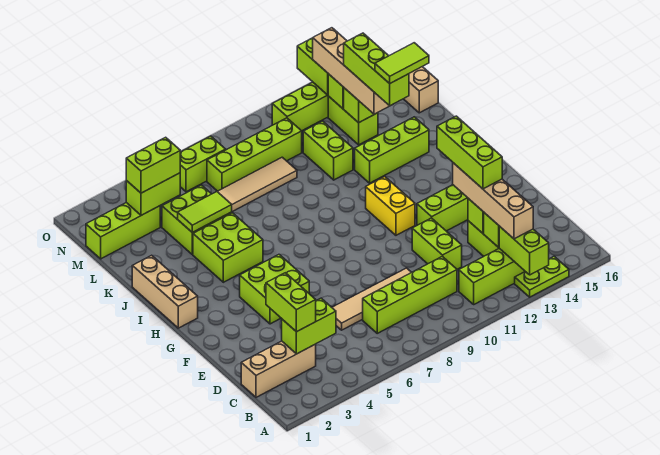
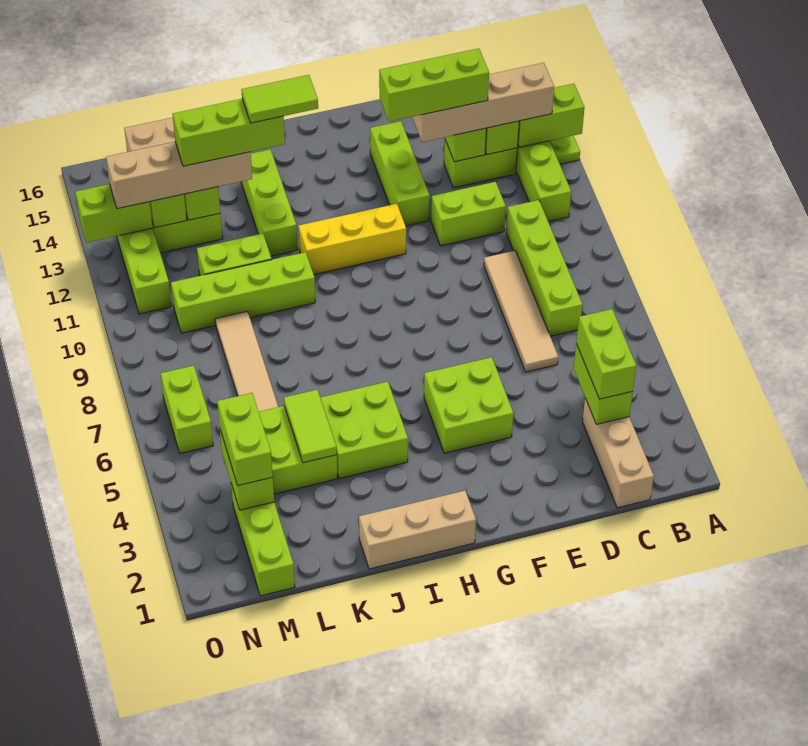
lime 1x2 brick [266,273,316,332] -> lime 1x2 brick turned to [576,309,636,399]
yellow 1x2 brick [366,177,415,235] -> yellow 1x3 brick [299,204,406,274]
lime 1x2 tile [375,43,429,84] -> lime 1x2 tile turned to [241,75,318,123]
lime 1x4 brick [207,118,302,191] -> lime 1x4 brick turned to [171,252,315,333]

